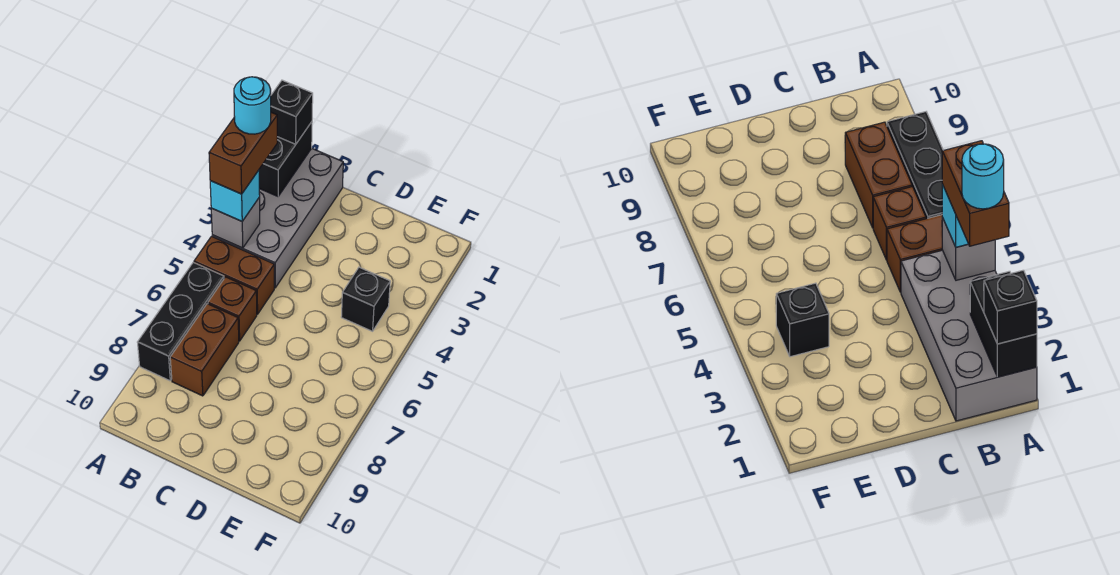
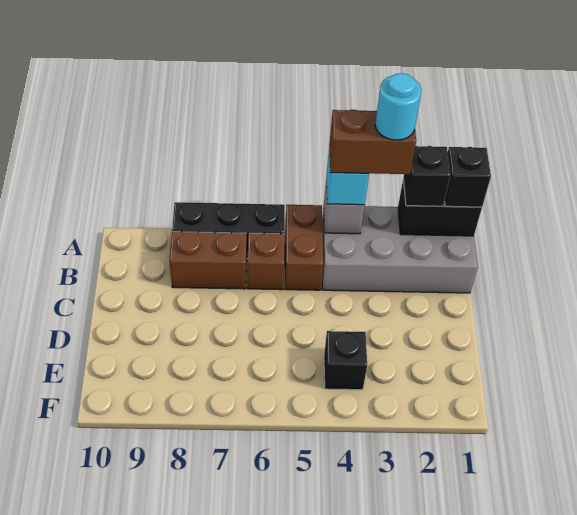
none -> black 1x1 brick [403,146,450,206]

